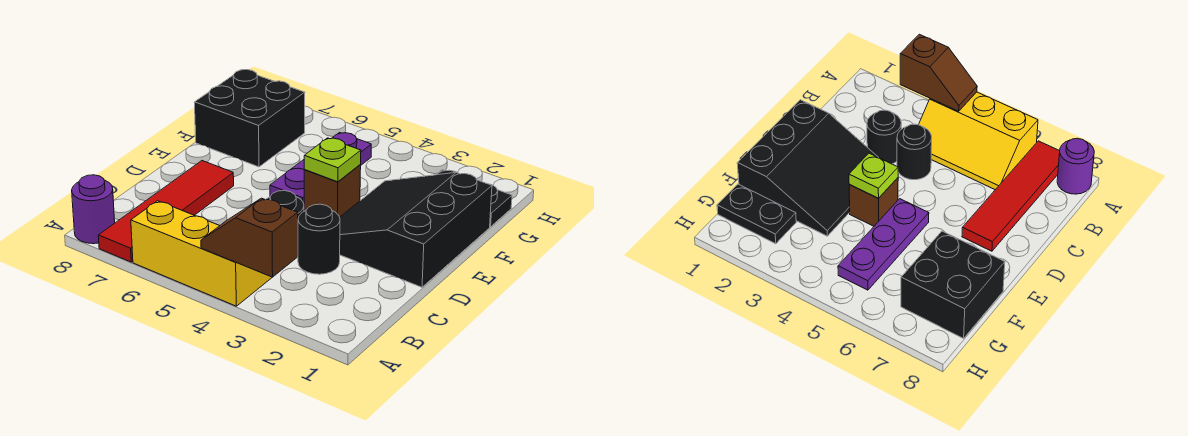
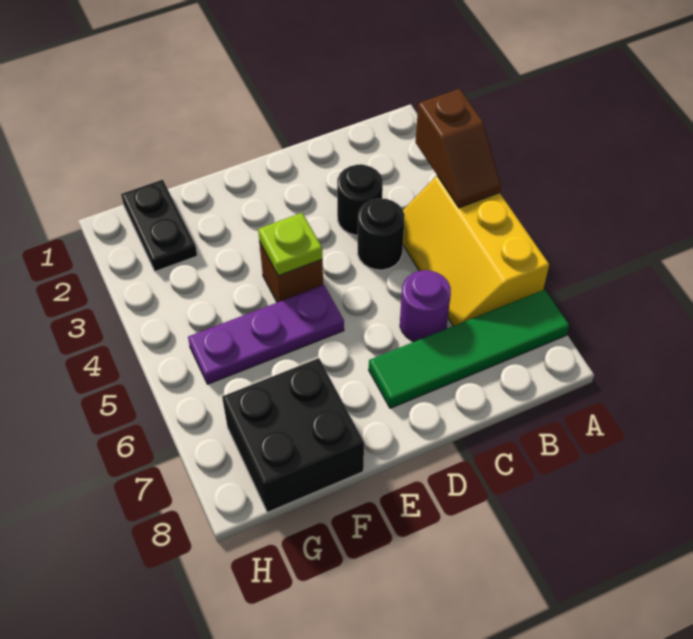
red 1x4 tile [98,161,234,262] -> green 1x4 tile [369,290,569,408]
purple 1x1 round brick [72,175,115,244] -> purple 1x1 round brick moved to [400,270,451,342]
black 3x3 slope [340,173,492,287] -> none

